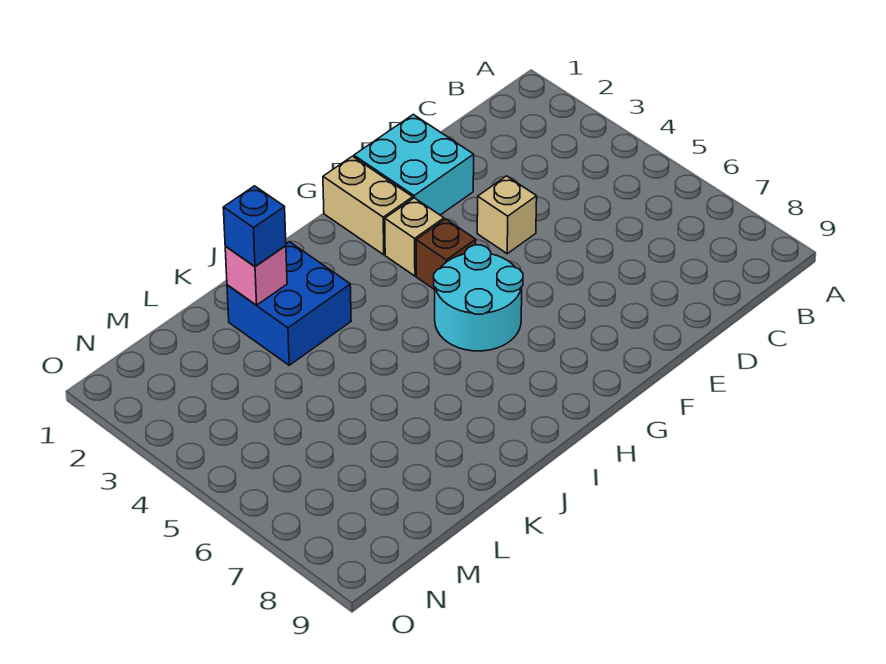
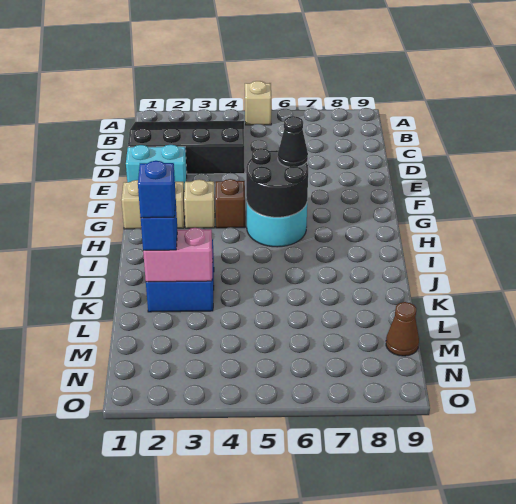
none -> black 3x4 slope [128,121,245,174]
cyan 2x2 brick [354,114,474,215] -> cyan 1x2 brick [126,145,187,190]
tan 1x1 brick [477,176,537,254] -> tan 1x1 brick moved to [245,81,271,125]
none -> black 2x2 round brick [246,148,308,217]
none -> black 1x1 cone [278,116,308,167]
pink 1x1 brick [225,246,287,305] -> pink 1x2 brick [143,228,213,282]
none -> blue 1x1 brick [138,161,176,218]
none -> brown 1x1 cone [386,302,419,356]

